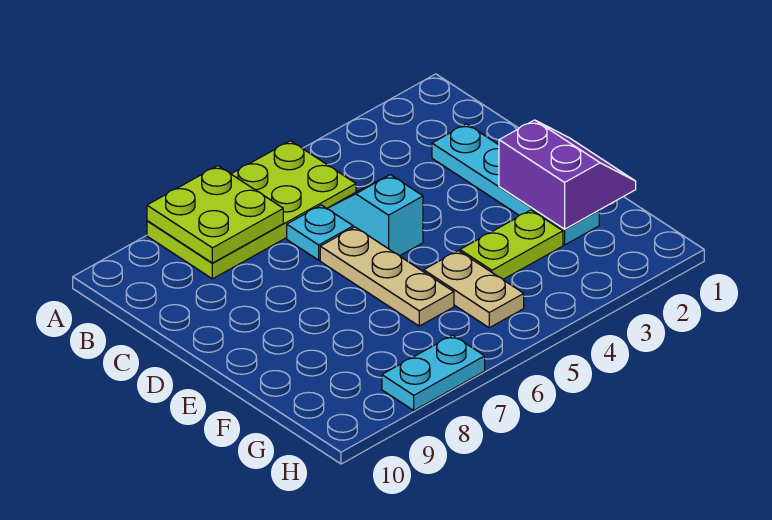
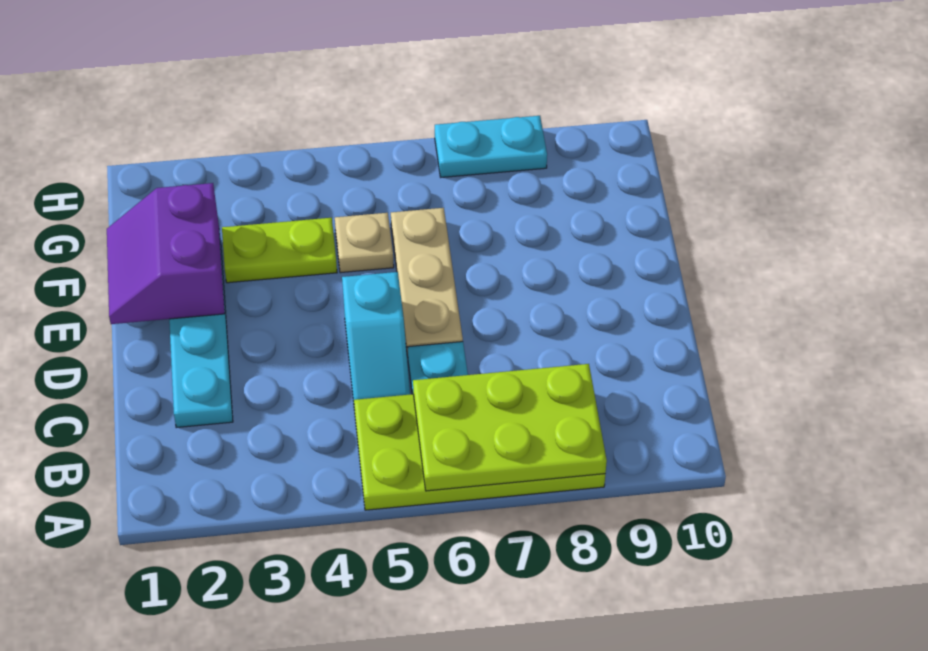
lime 2x2 plate [147,166,283,263] -> lime 2x3 plate [413,364,607,491]
tan 1x2 plate [424,251,524,328] -> tan 1x1 plate [335,213,394,273]

